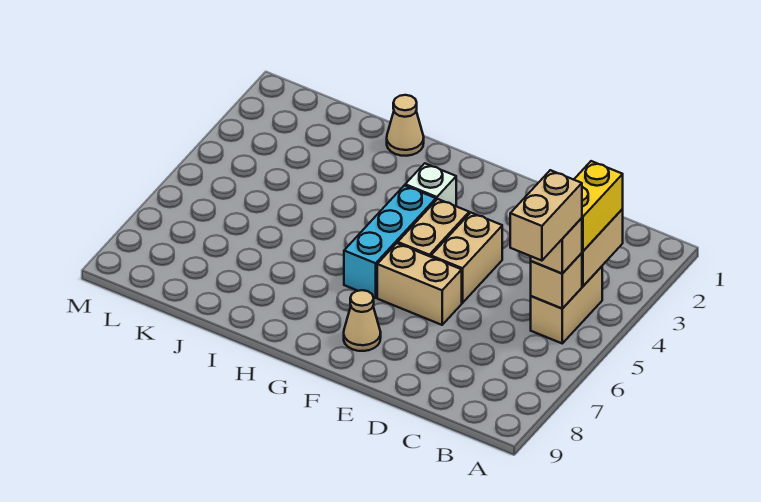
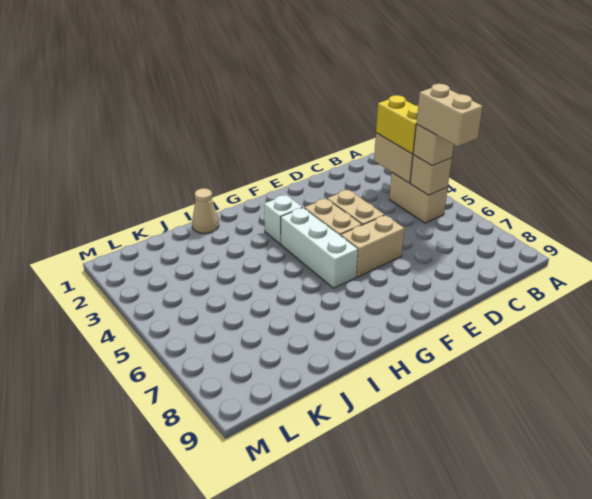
tan 1x1 cone [344,290,381,351] -> none
cyan 1x3 brick [344,185,436,298] -> white 1x3 brick [281,208,358,288]

